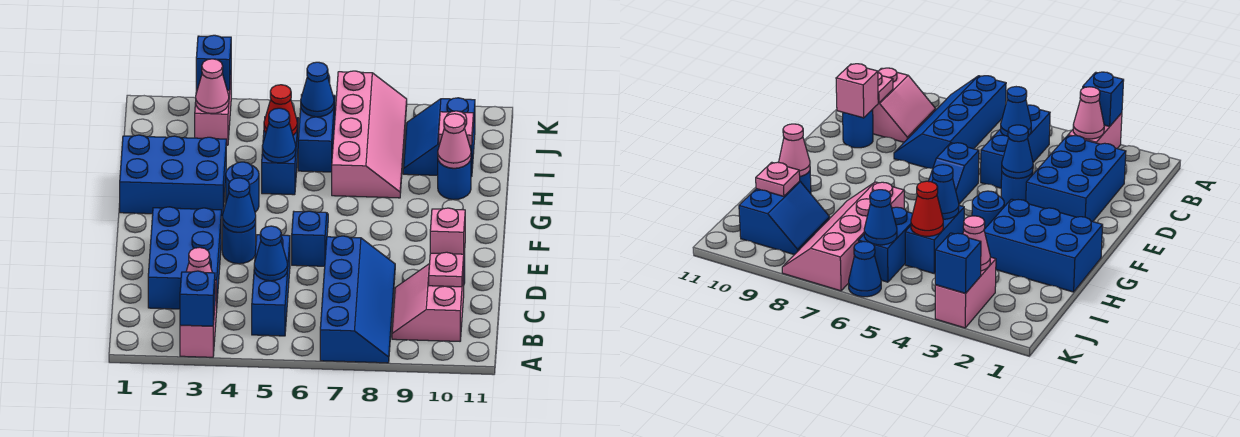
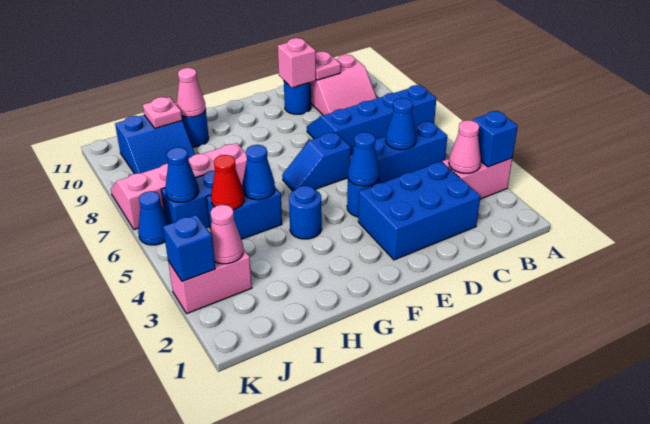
blue 2x3 brick [120,135,226,216] -> none

